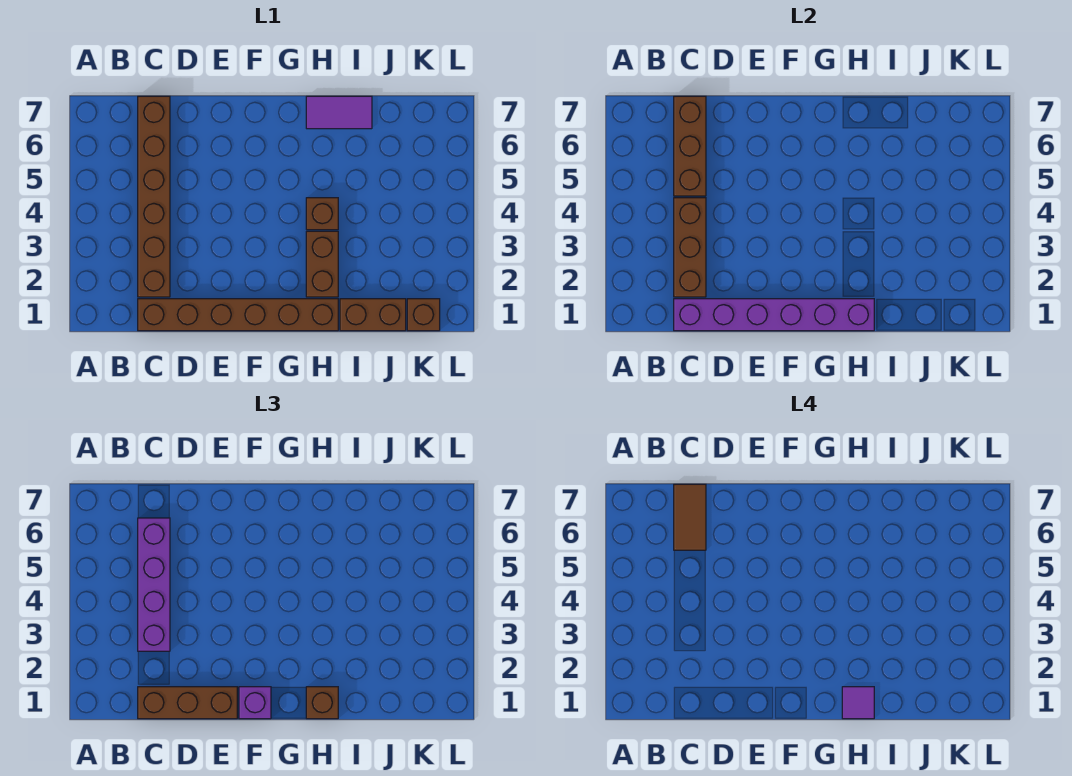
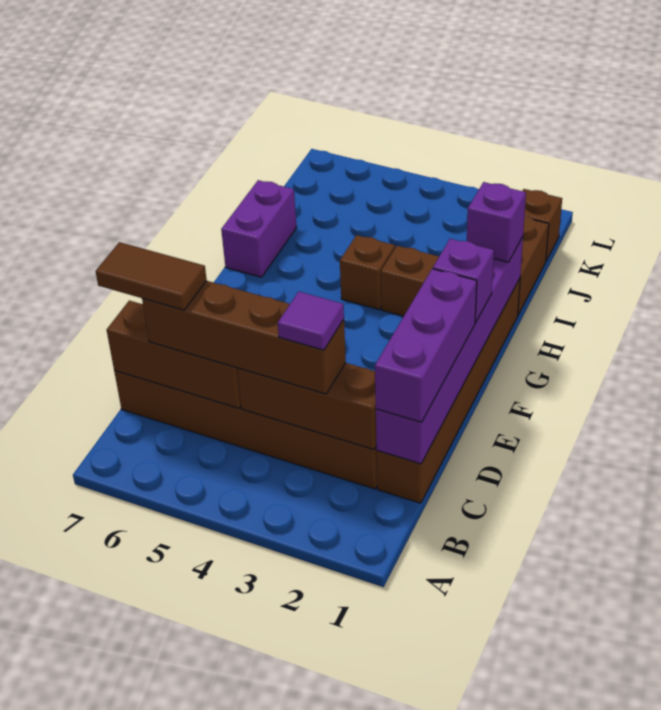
brown 1x3 brick [138,687,237,719] -> purple 1x3 brick [375,269,477,422]
purple 1x4 brick [138,518,170,651] -> brown 1x4 brick [142,281,346,394]
brown 1x1 brick [306,687,338,719] -> purple 1x1 brick [467,182,526,262]
purple 1x1 tile [842,687,874,719] -> purple 1x1 tile moved to [278,292,344,350]
purple 1x2 tile [306,96,372,129] -> purple 1x2 brick [221,180,296,277]

